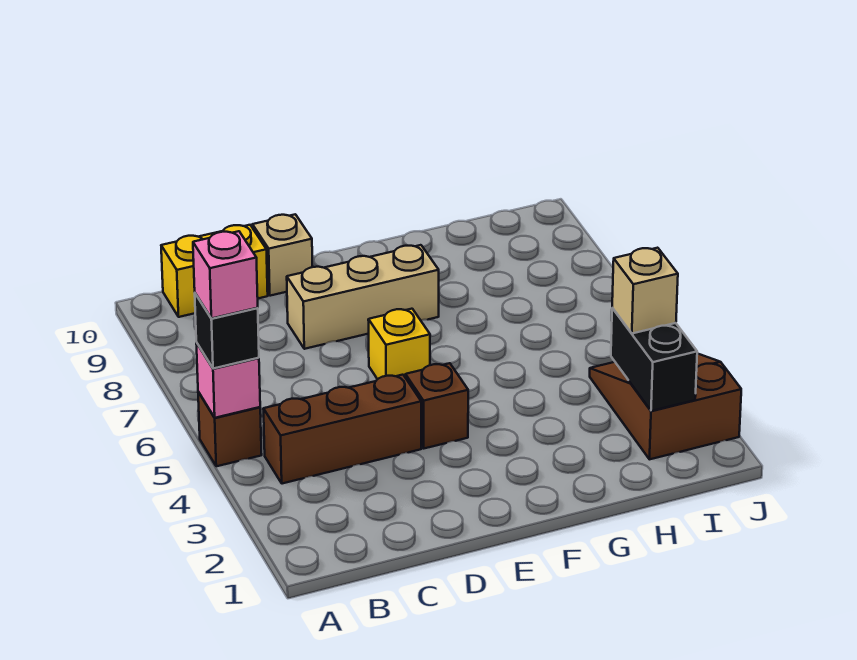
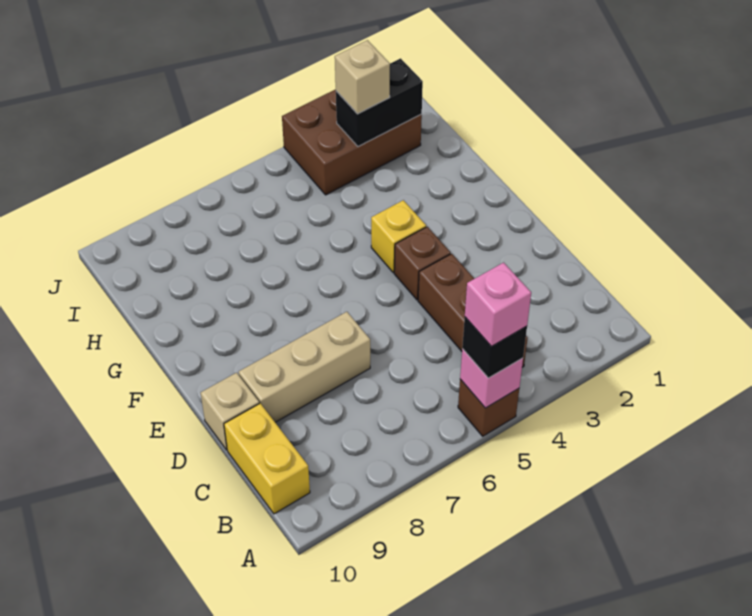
tan 1x3 brick [287,245,439,349] -> tan 1x3 brick turned to [239,312,370,422]
yellow 1x1 brick [368,309,430,379] -> yellow 1x1 brick moved to [371,200,426,273]
brown 2x3 slope [590,353,741,459] -> brown 2x3 brick [282,89,422,195]

